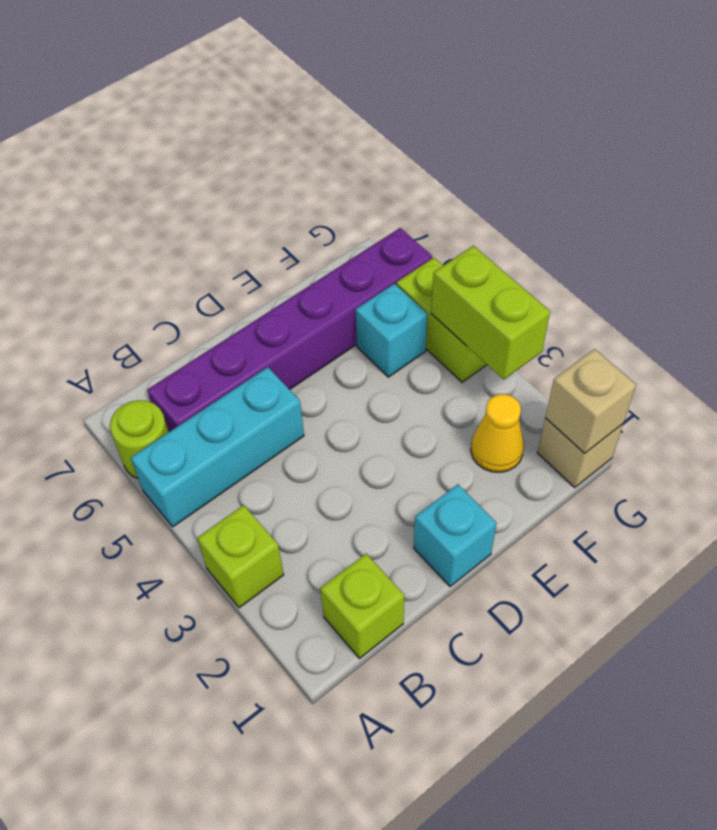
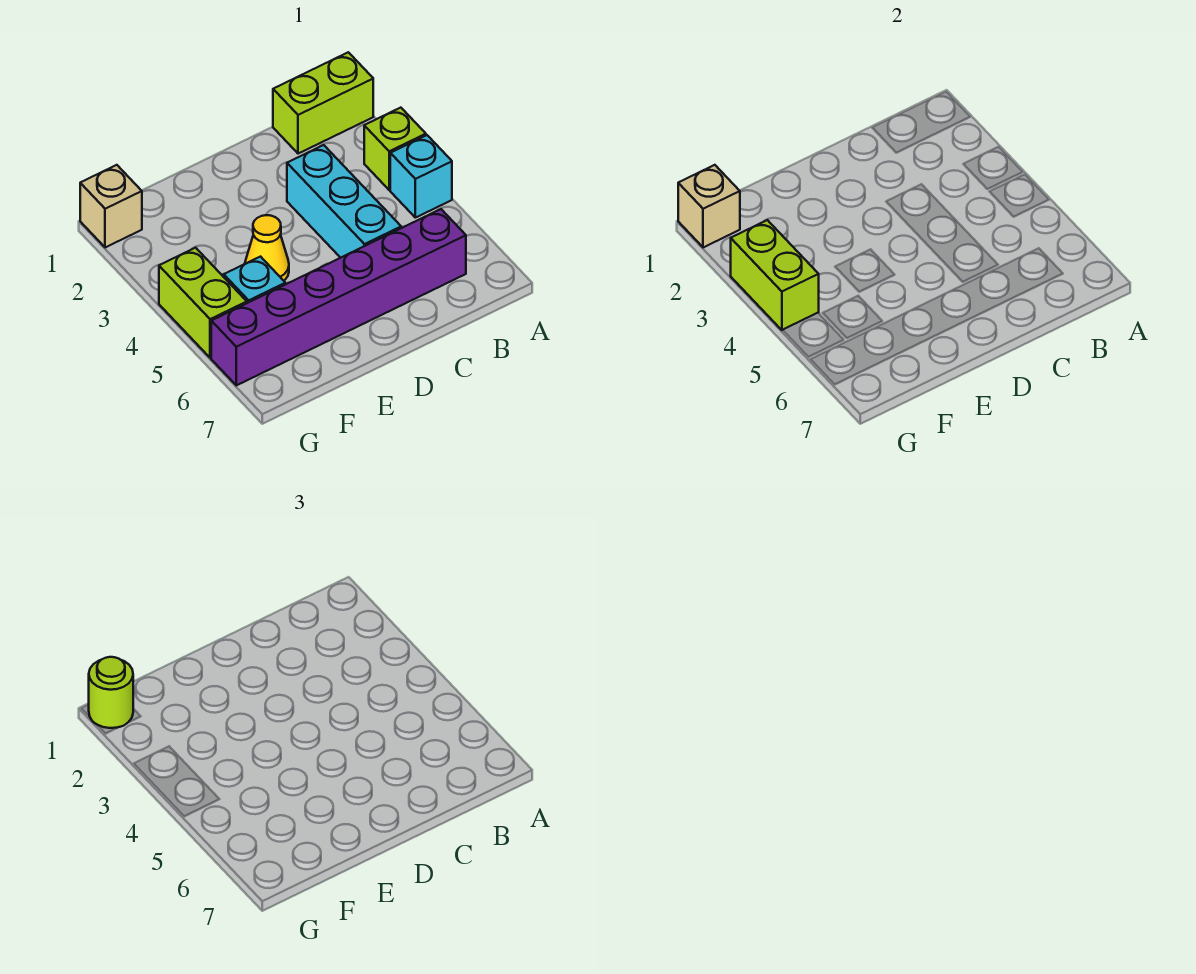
cyan 1x3 brick [131,367,304,527] -> cyan 1x3 brick turned to [287,145,401,258]
lime 1x1 round brick [110,400,169,478] -> lime 1x1 round brick moved to [89,657,133,728]
lime 1x1 brick [320,554,404,658] -> lime 1x2 brick [273,52,373,154]
cyan 1x1 brick [414,484,497,586] -> cyan 1x1 brick moved to [390,135,452,218]
yellow 1x1 cone [471,394,524,472] -> yellow 1x1 cone moved to [245,215,289,281]

